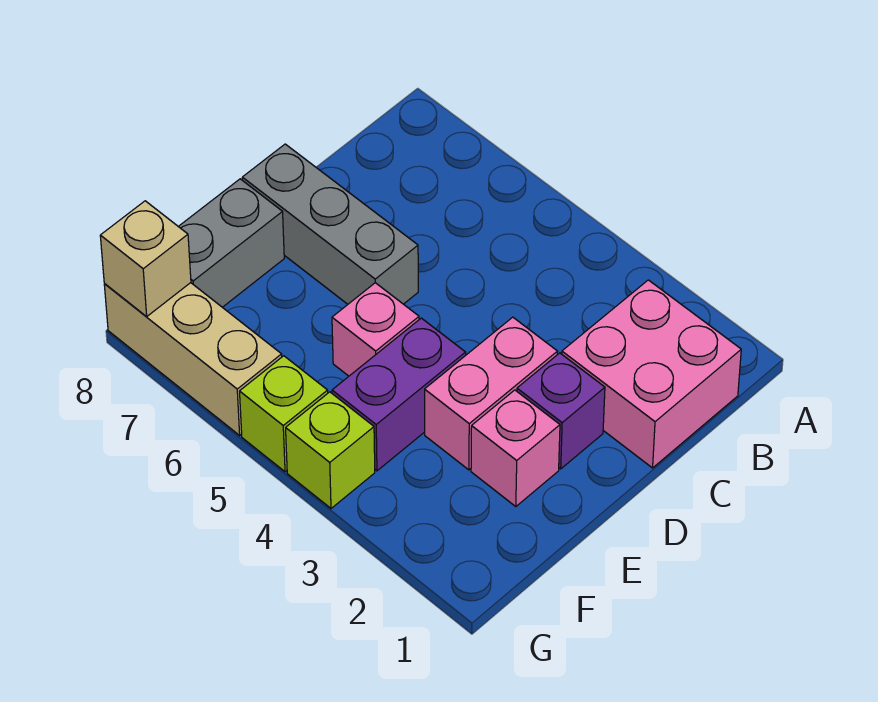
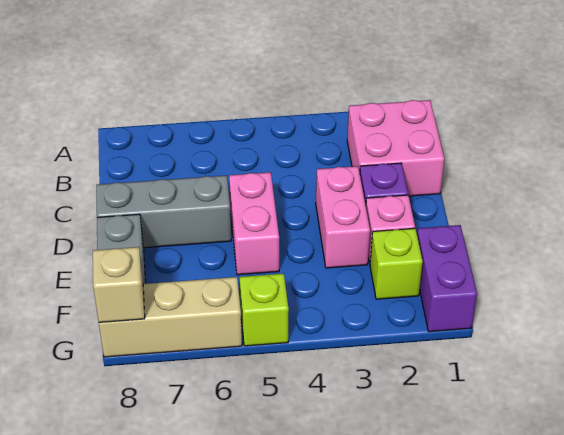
purple 1x2 brick [332,318,466,471] -> purple 1x2 brick moved to [417,225,477,332]
pink 1x1 brick [332,283,419,376] -> pink 1x2 brick [229,172,279,275]
lime 1x1 brick [286,392,375,508] -> lime 1x1 brick moved to [370,228,423,299]

